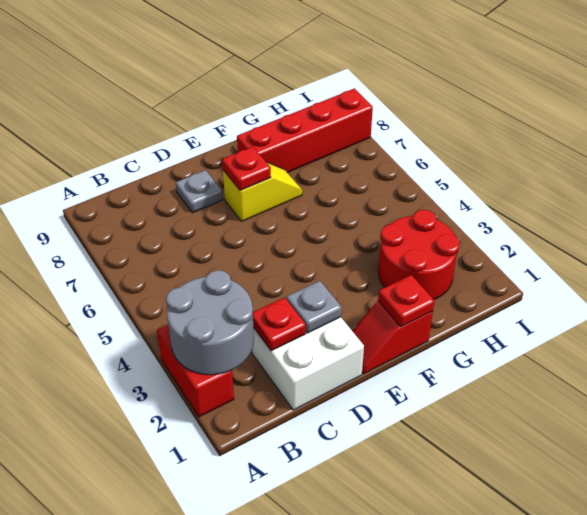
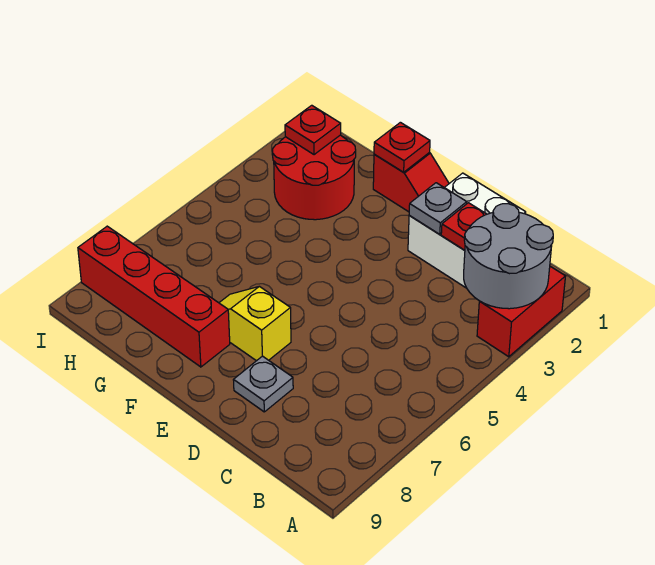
red 1x1 plate [222,147,271,191] -> red 1x1 plate moved to [285,105,341,155]

